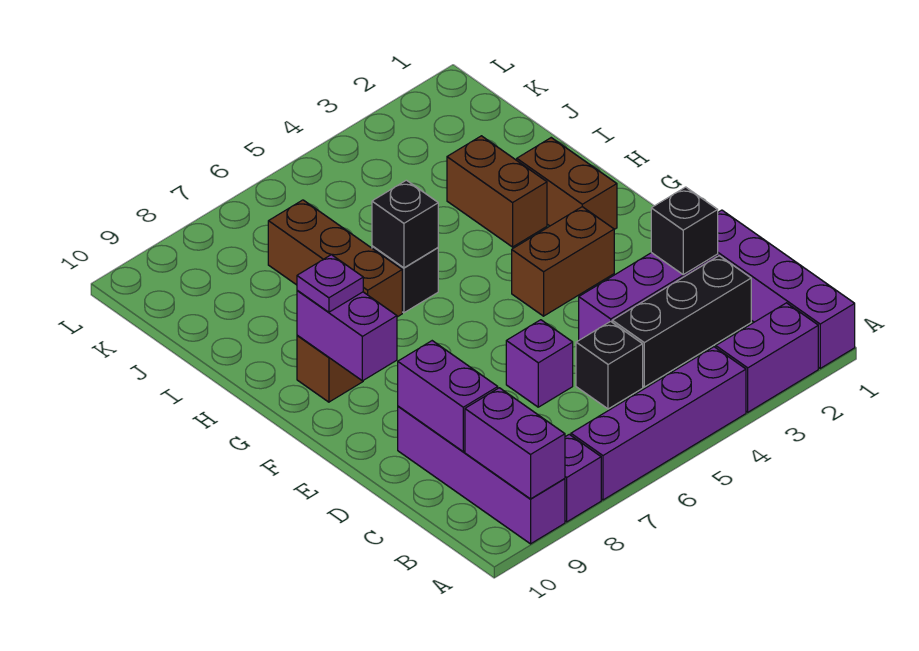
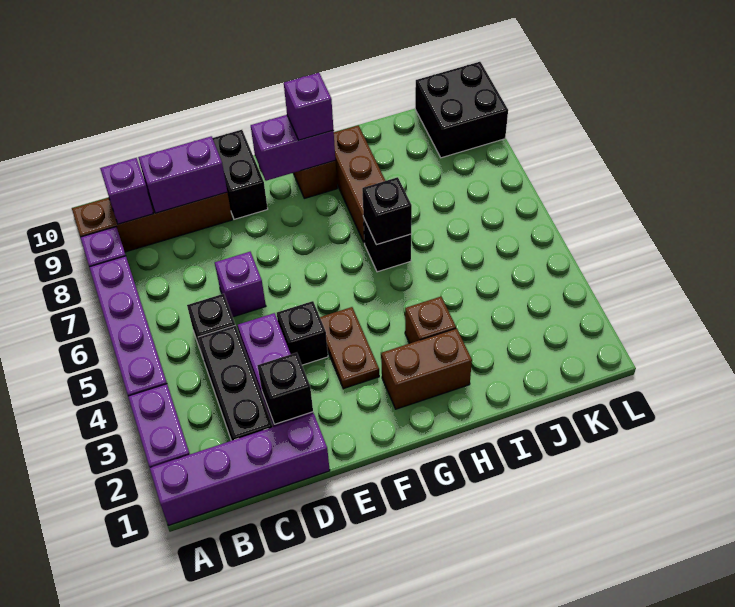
purple 1x4 brick [398,406,565,544] -> brown 1x4 brick [72,192,232,252]
purple 1x2 brick [465,388,565,499] -> purple 1x1 brick [100,158,153,224]
none -> black 1x1 brick [277,301,328,365]
none -> black 1x2 brick [213,130,268,219]
brown 1x2 brick [512,207,614,316] -> brown 1x2 plate [320,307,379,389]
purple 1x1 plate [297,255,363,312] -> purple 1x1 brick [284,73,333,140]
brown 1x2 brick [447,136,547,247] -> brown 1x1 brick [405,297,456,343]
brown 1x3 brick [268,200,402,317] -> brown 1x3 brick turned to [334,125,386,242]
none -> black 2x2 brick [415,62,508,158]

